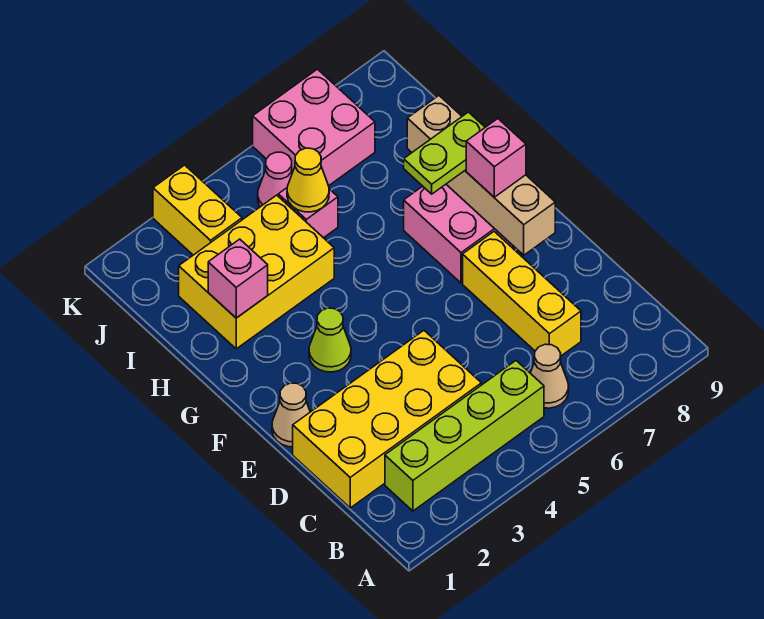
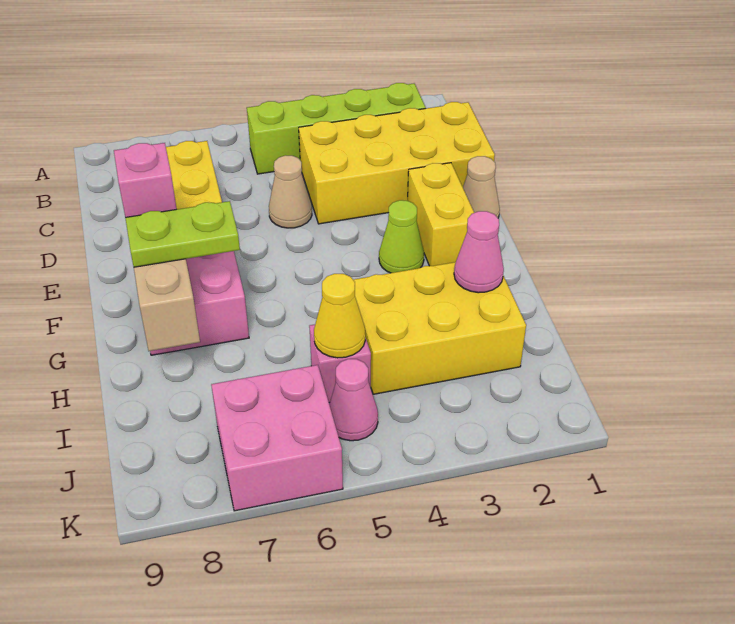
tan 1x1 cone [531,344,569,408] -> tan 1x1 cone moved to [269,155,312,228]
pink 1x1 brick [208,239,268,318] -> pink 1x1 cone [454,211,504,293]
yellow 1x2 brick [153,165,242,255] -> yellow 1x2 brick moved to [408,163,474,266]

